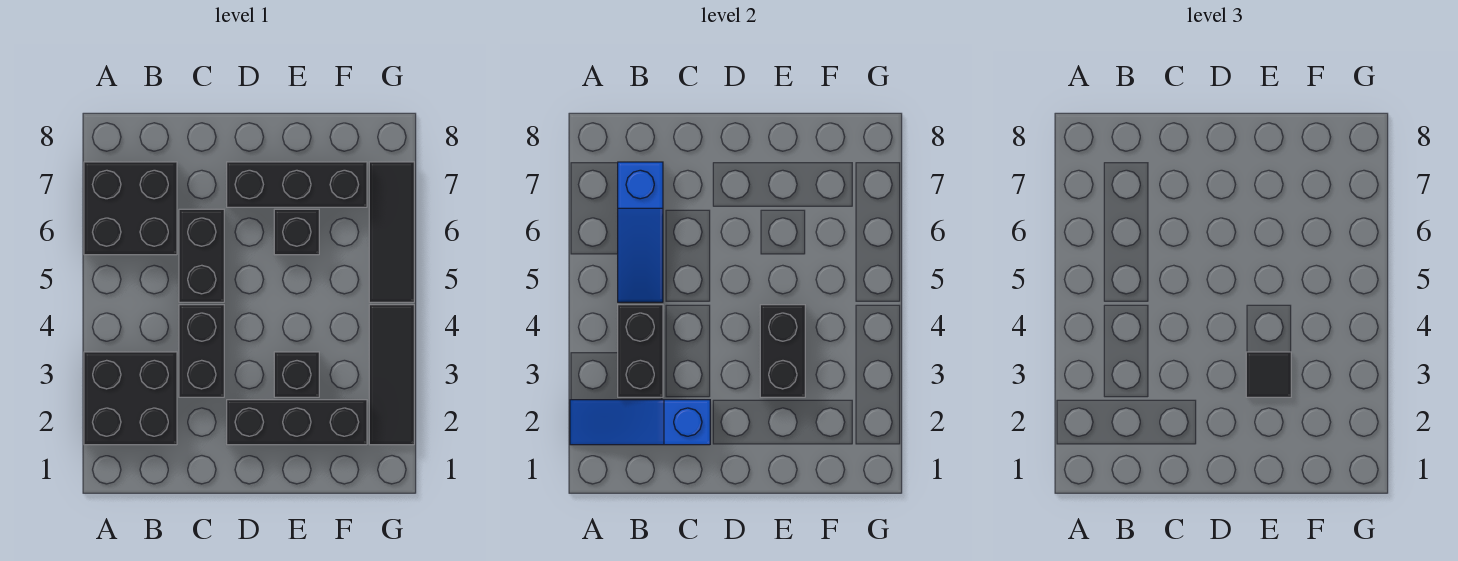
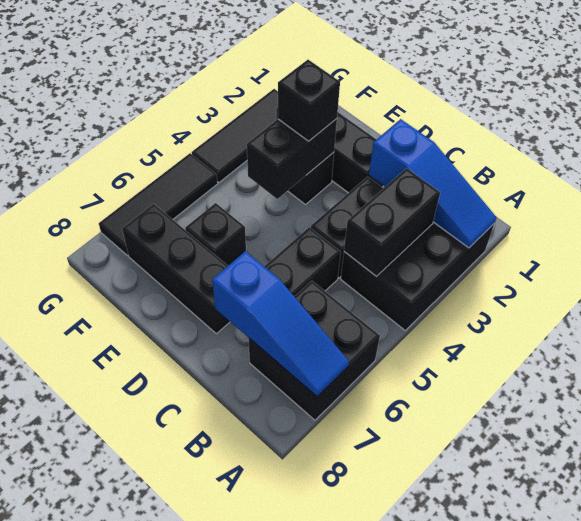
black 2x2 brick [84,352,177,445] -> black 2x3 brick [341,222,494,330]
blue 1x3 slope [618,162,663,302] -> blue 1x3 slope turned to [212,251,349,397]
black 1x1 tile [1246,352,1291,397] -> black 1x1 brick [278,60,340,141]

